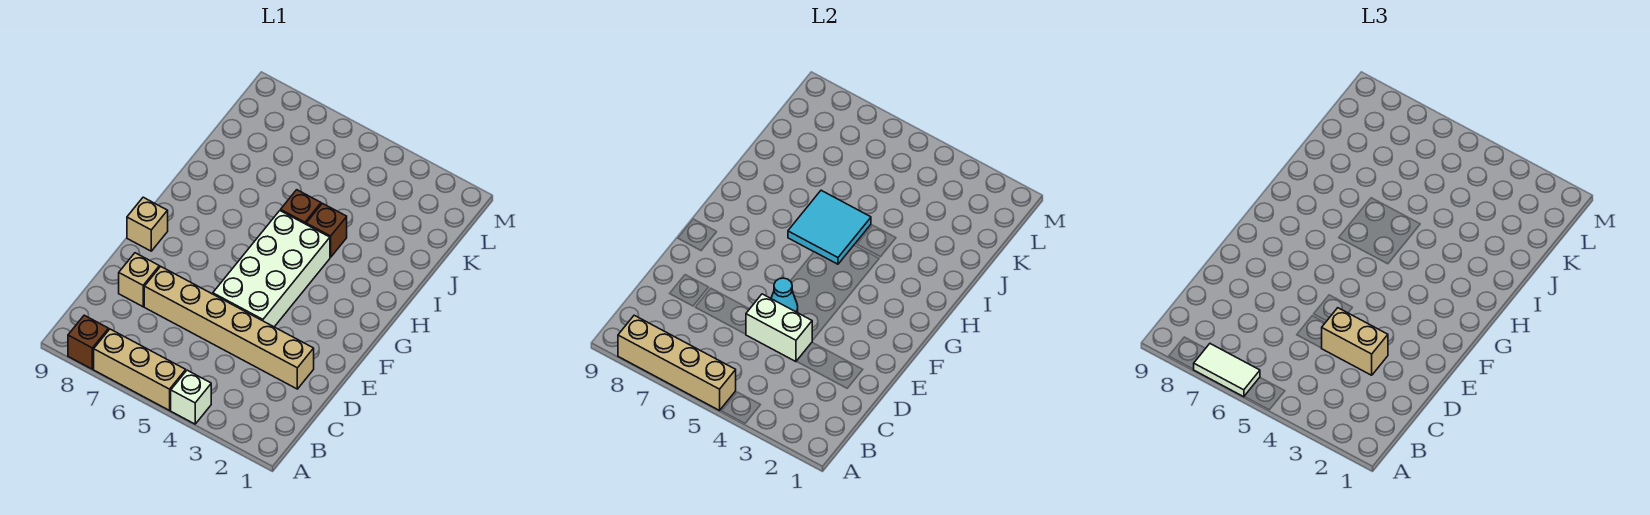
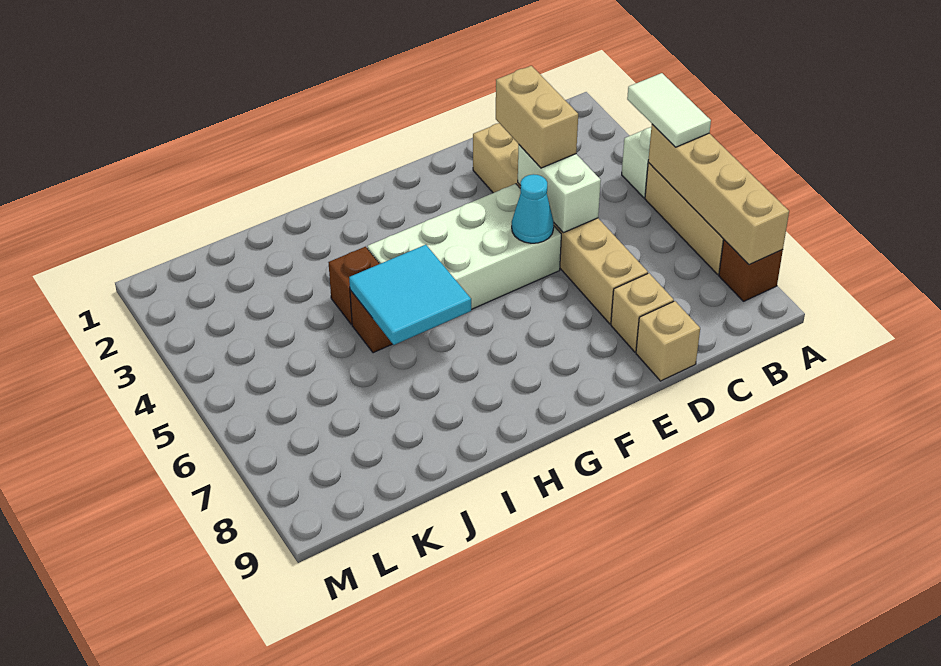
white 1x2 tile [1193,344,1260,397] -> white 1x2 tile moved to [627,73,711,147]
tan 1x1 brick [127,197,168,251] -> tan 1x1 brick moved to [636,301,700,381]

